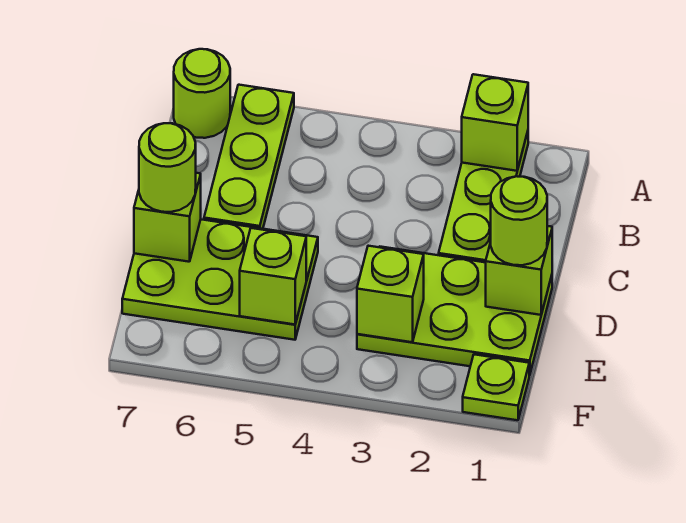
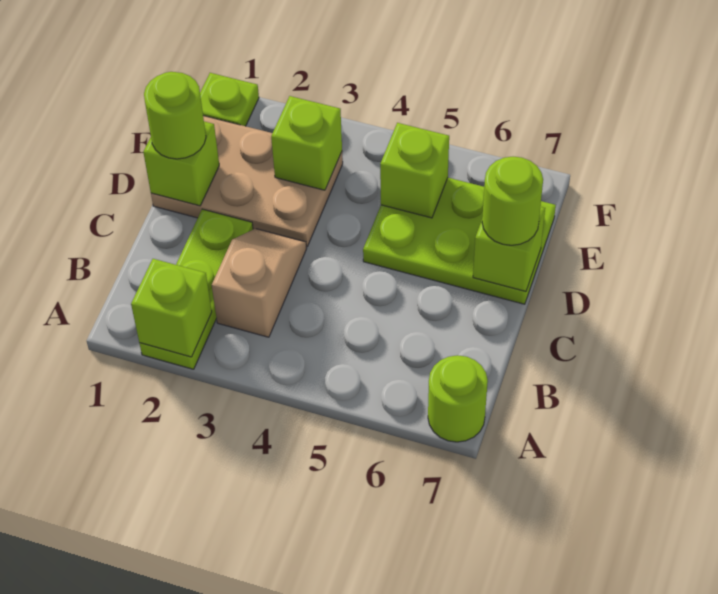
lime 1x3 plate [204,85,294,229] -> none
none -> tan 1x2 slope [212,229,306,337]
lime 2x3 plate [357,247,552,375] -> tan 2x3 plate [151,116,343,247]

